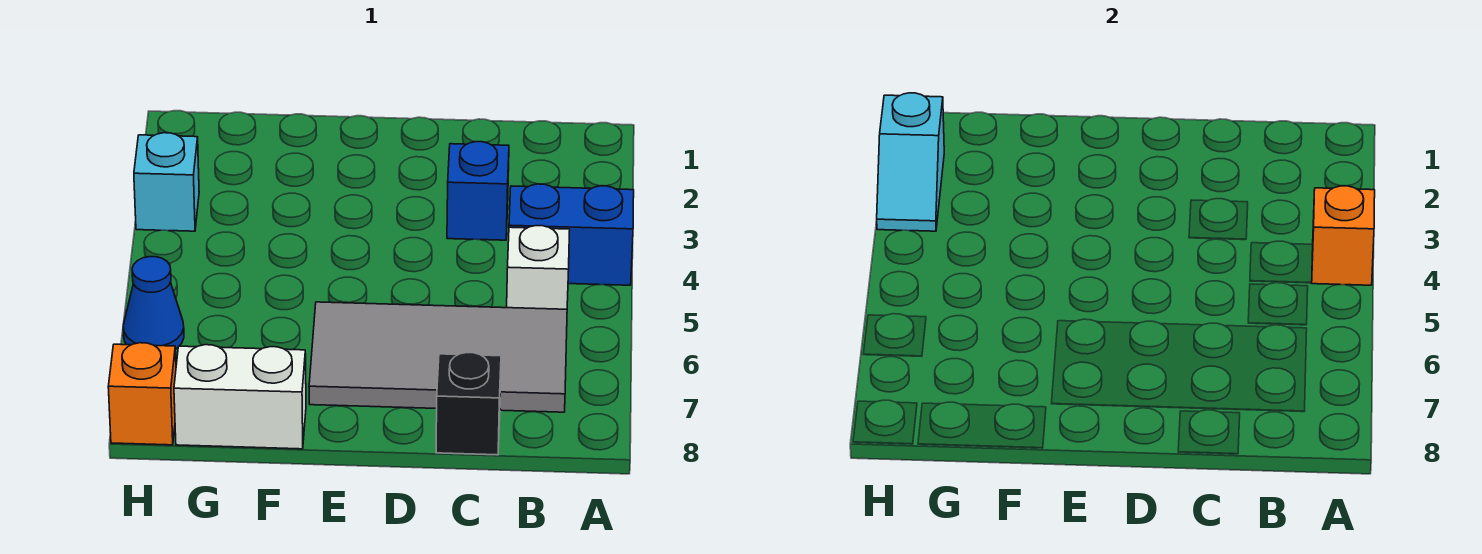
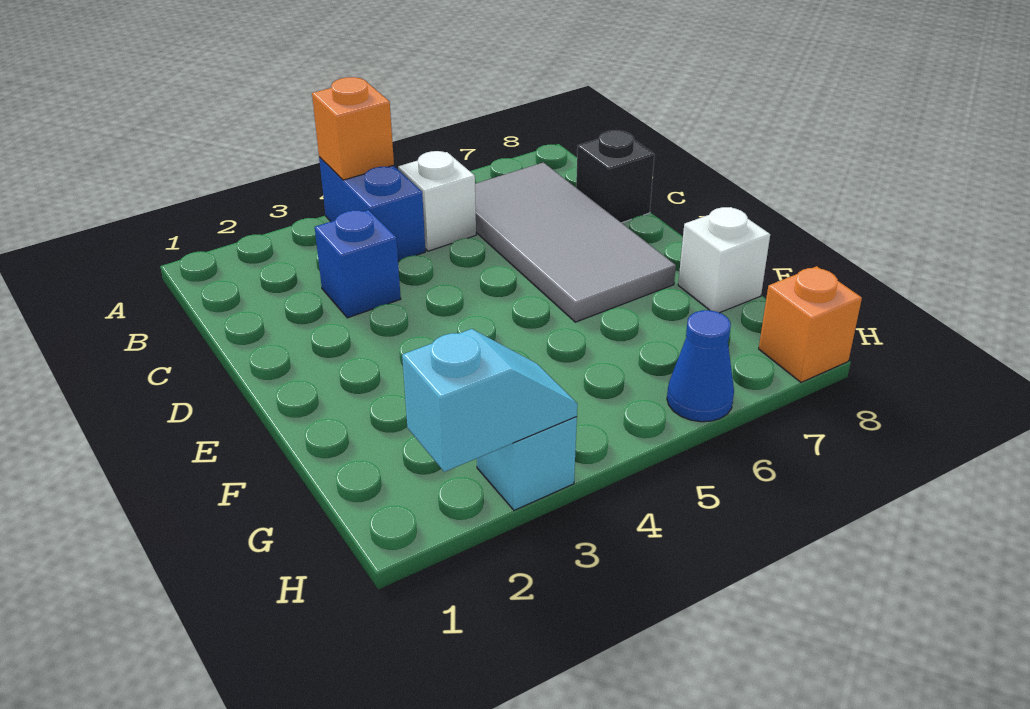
white 1x2 brick [174,345,306,449] -> white 1x1 brick [678,207,770,313]

